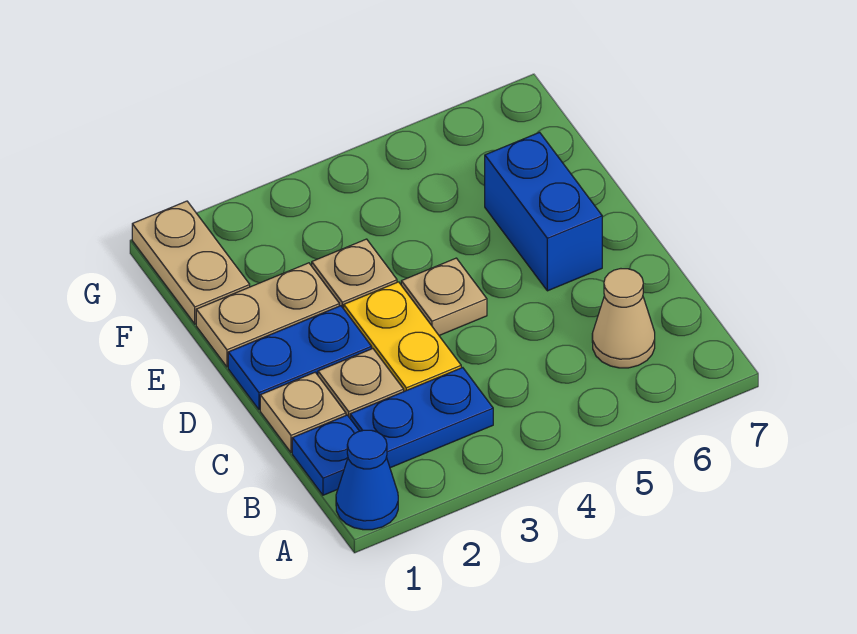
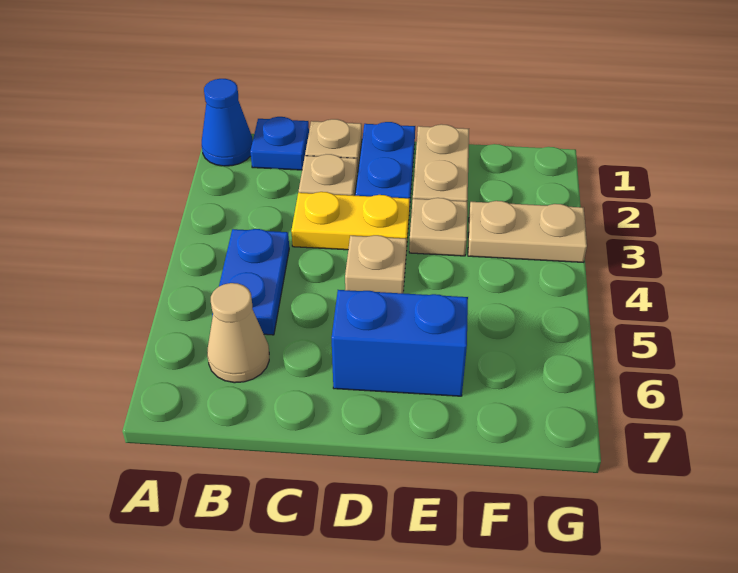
blue 1x2 plate [350,368,493,468] -> blue 1x2 plate moved to [212,229,289,335]
tan 1x2 plate [132,201,250,324] -> tan 1x2 plate moved to [468,201,587,262]

